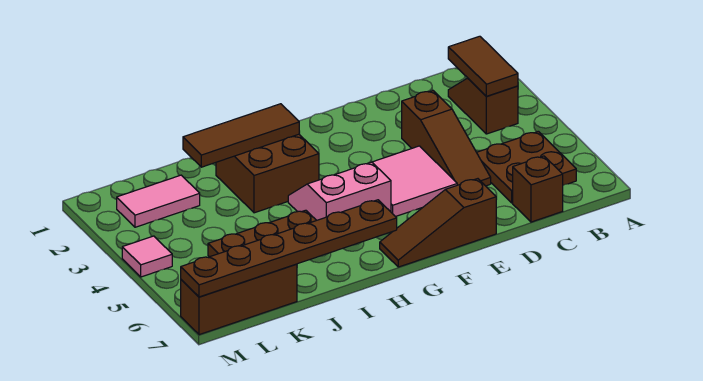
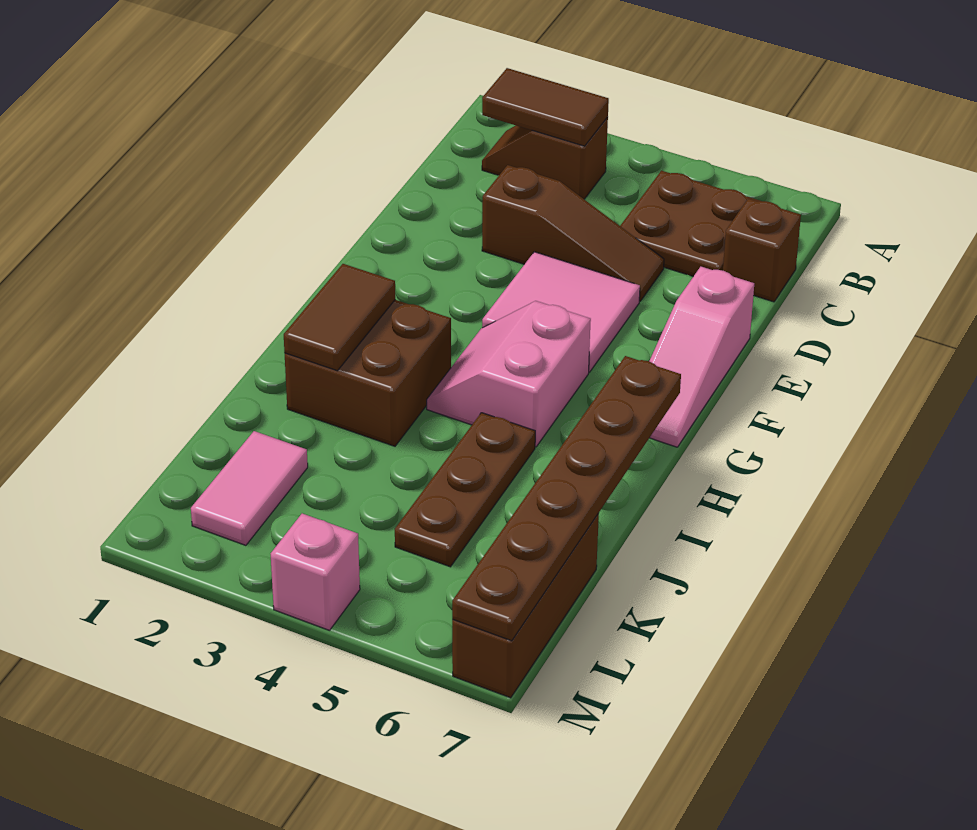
brown 1x3 slope [380,179,496,267] -> pink 1x3 slope [649,267,754,447]
brown 1x3 tile [183,104,299,167] -> brown 1x2 tile [284,264,395,371]
pink 1x1 tile [122,236,172,277] -> pink 1x1 brick [271,513,360,630]

